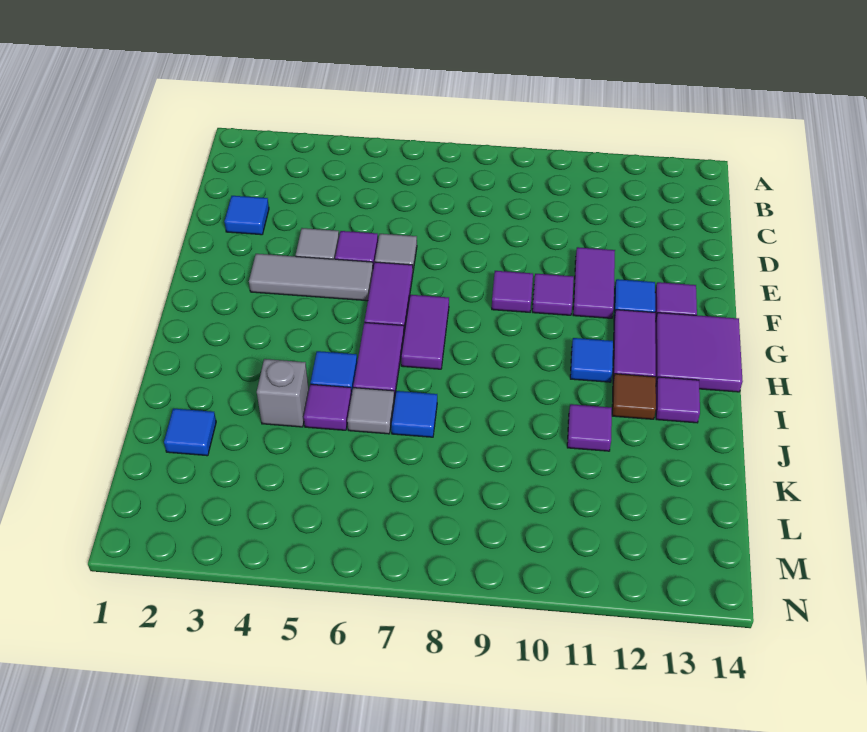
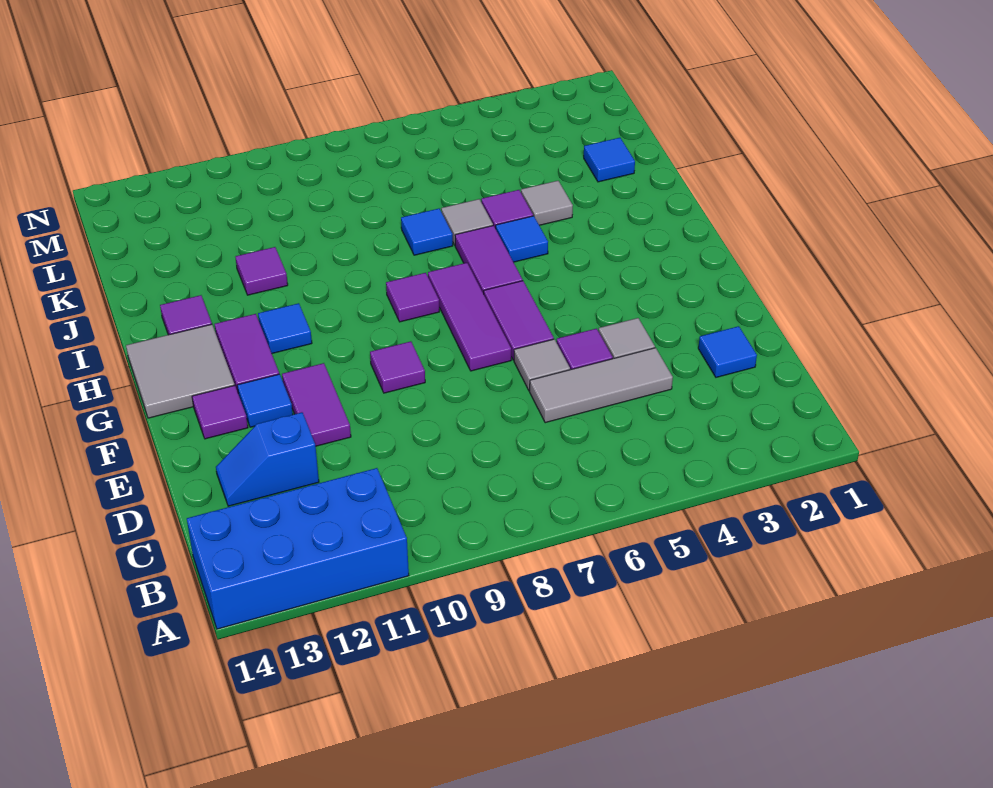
none -> blue 2x4 brick [187,468,409,629]
none -> blue 1x2 slope [216,412,319,506]
grey 1x3 tile [249,254,373,301] -> grey 1x3 tile moved to [530,348,673,423]
purple 1x1 tile [532,274,574,315] -> purple 1x1 tile moved to [386,273,439,322]
purple 1x2 tile [401,295,449,369] -> purple 1x3 tile [428,263,511,371]
purple 2x2 tile [655,313,743,392] -> grey 2x2 tile [126,324,235,418]
brown 1x1 tile [612,374,656,419] -> none
grey 1x1 brick [257,359,309,427] -> grey 1x1 tile [521,181,573,225]

